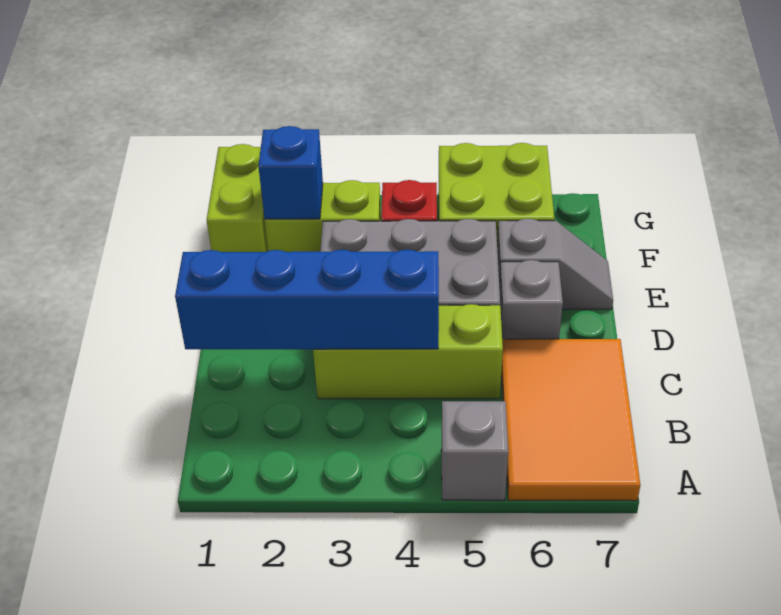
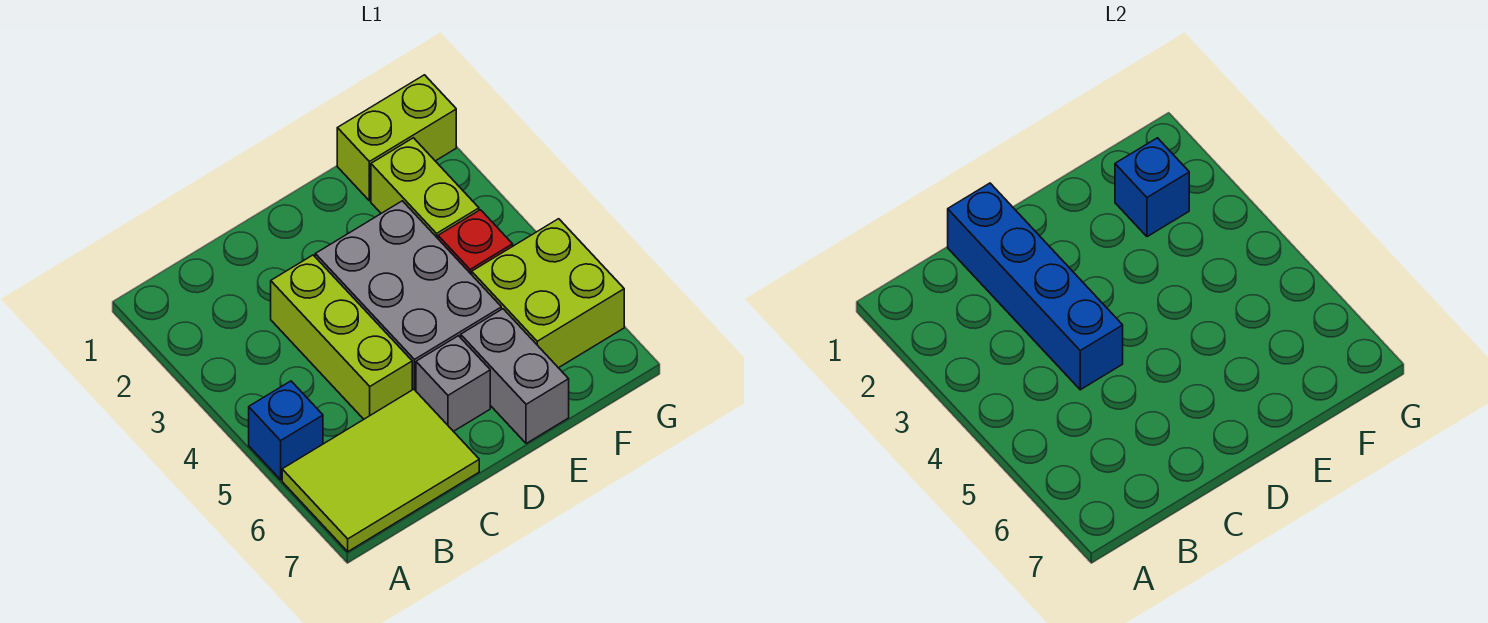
grey 1x1 brick [441,401,508,500] -> blue 1x1 brick [249,381,323,480]
orange 2x3 tile [501,339,640,501] -> lime 2x3 tile [282,389,479,552]
grey 1x2 slope [497,219,613,309] -> grey 1x2 brick [461,309,569,444]

